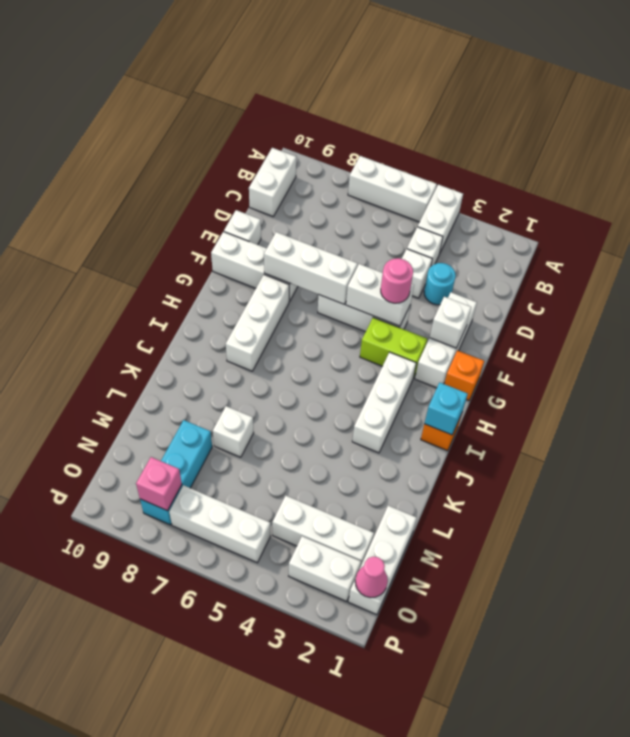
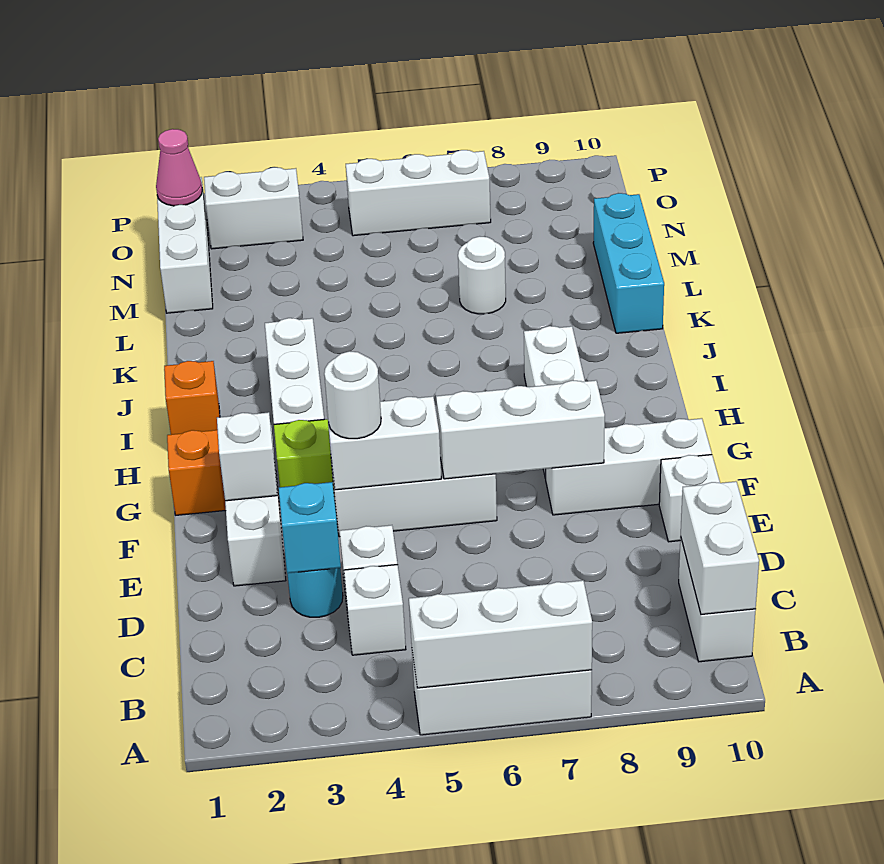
white 1x2 brick [418,185,463,252] -> white 1x2 brick moved to [681,481,759,615]
pink 1x1 round brick [381,258,413,303] -> white 1x1 round brick [324,351,381,439]
cyan 1x1 brick [424,383,468,435] -> cyan 1x1 brick moved to [279,482,341,573]
white 1x1 brick [213,406,254,457] -> white 1x1 round brick [458,236,506,314]
cyan 1x3 brick [140,420,212,525] -> cyan 1x3 brick moved to [593,193,664,333]
white 1x3 brick [272,496,374,567] -> white 1x3 brick moved to [409,580,592,688]
pink 1x1 brick [136,457,182,511] -> none

